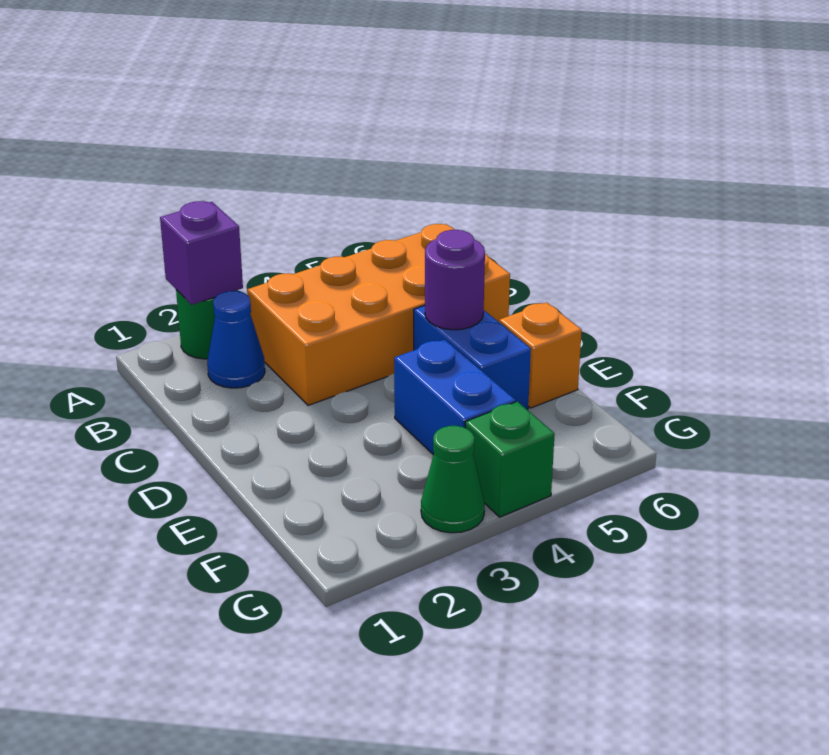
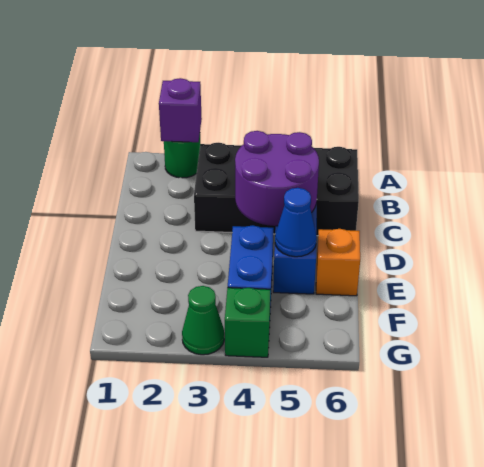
blue 1x1 cone [207,291,265,388] -> blue 1x1 cone moved to [275,188,317,257]
orange 2x4 brick [247,224,510,405] -> black 2x4 brick [194,143,359,236]
purple 1x1 round brick [425,230,485,330] -> purple 2x2 round brick [235,131,319,226]

